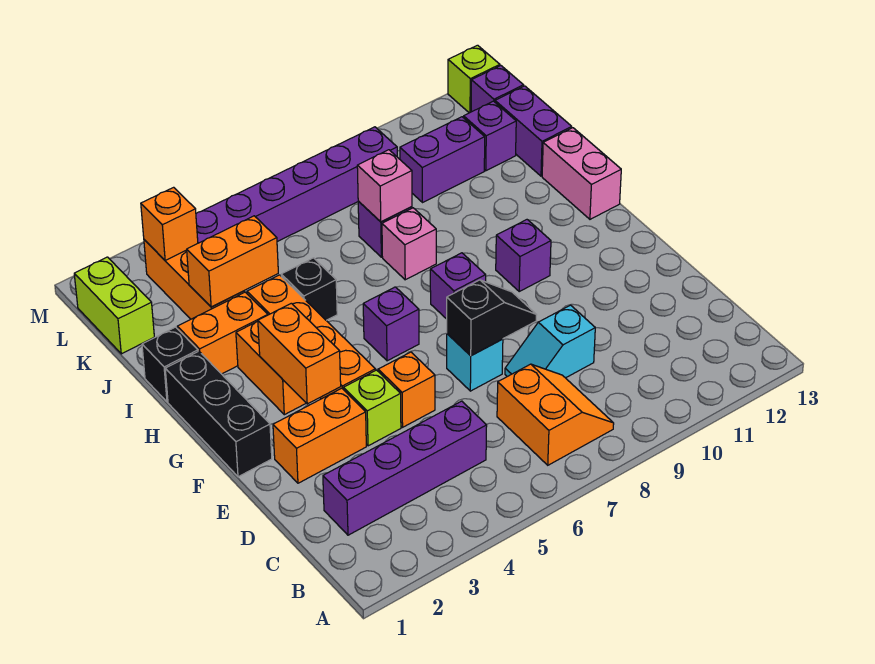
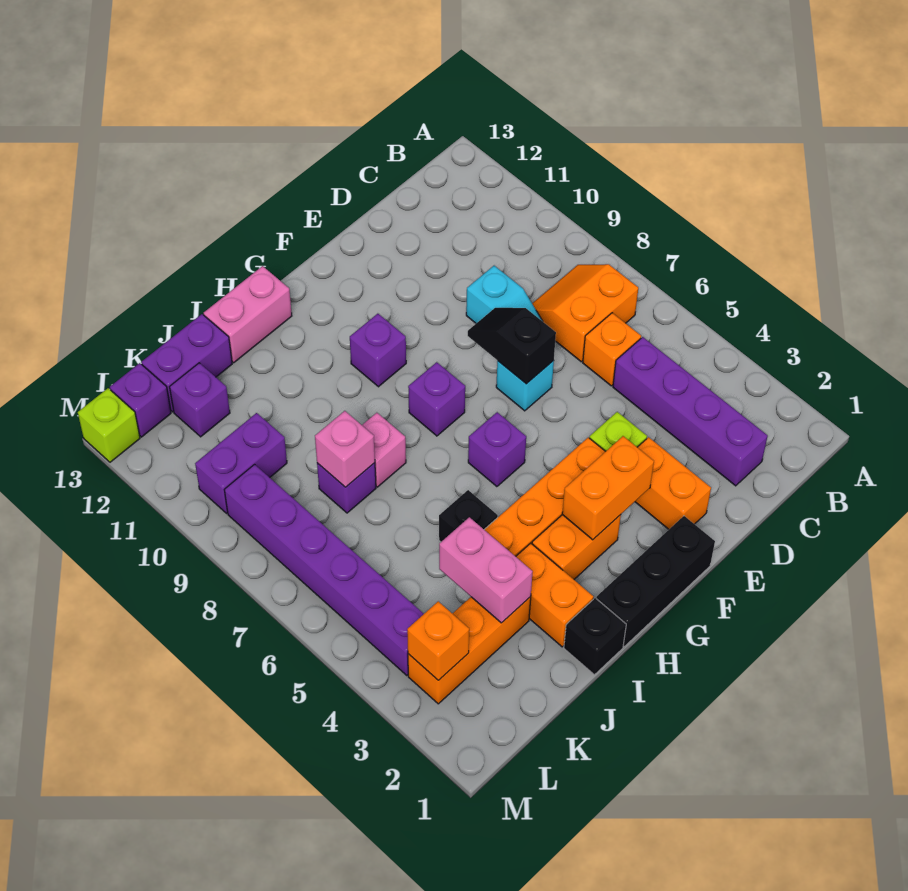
orange 1x1 brick [378,352,435,427] -> orange 1x1 brick moved to [583,313,641,386]
orange 1x2 brick [187,216,278,307] -> pink 1x2 brick [439,517,533,623]
lime 1x2 brick [74,257,154,354] -> none
purple 1x2 brick [400,117,485,203] -> purple 1x2 brick turned to [195,413,287,513]

